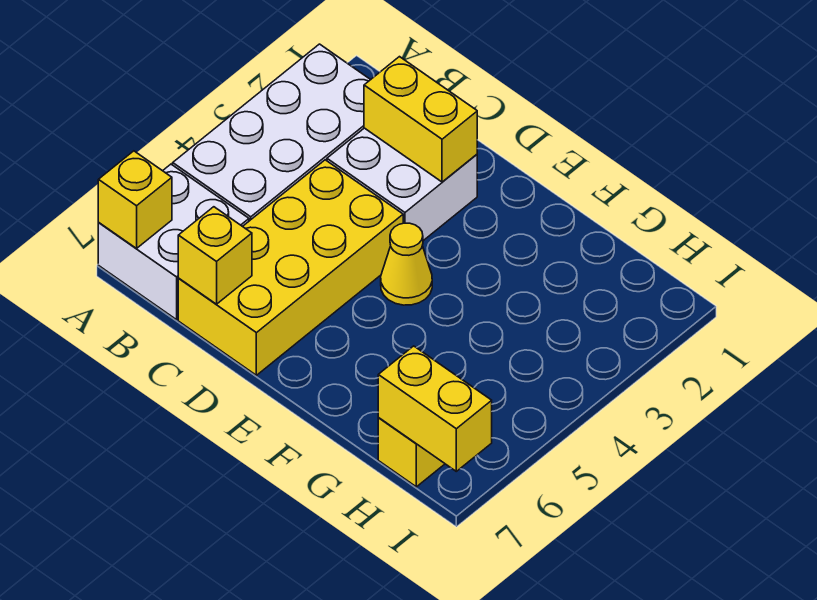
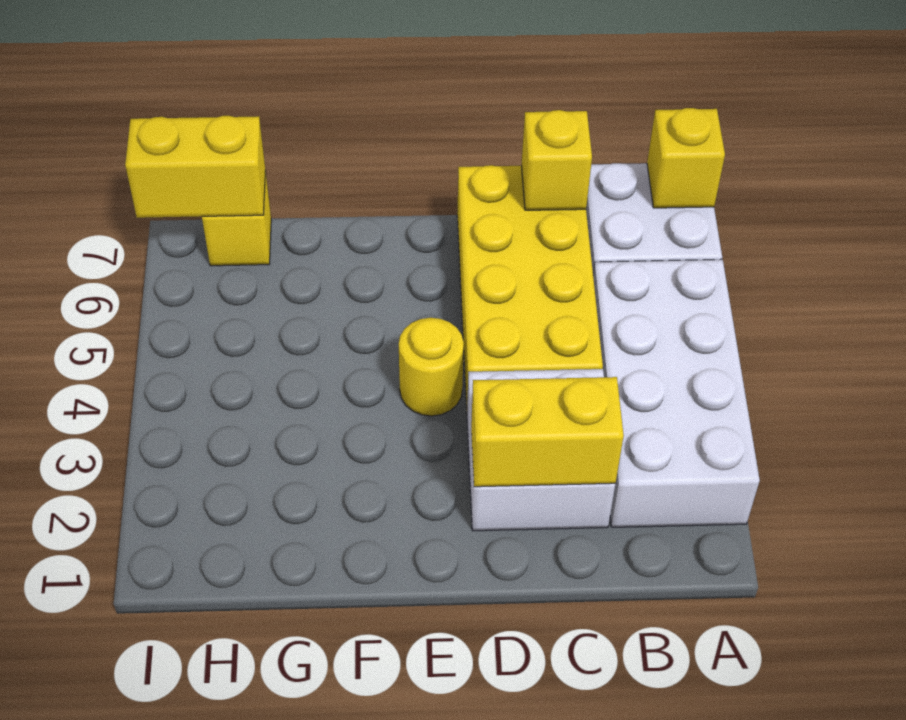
yellow 1x1 cone [381,223,432,305] -> yellow 1x1 round brick [399,318,464,416]

